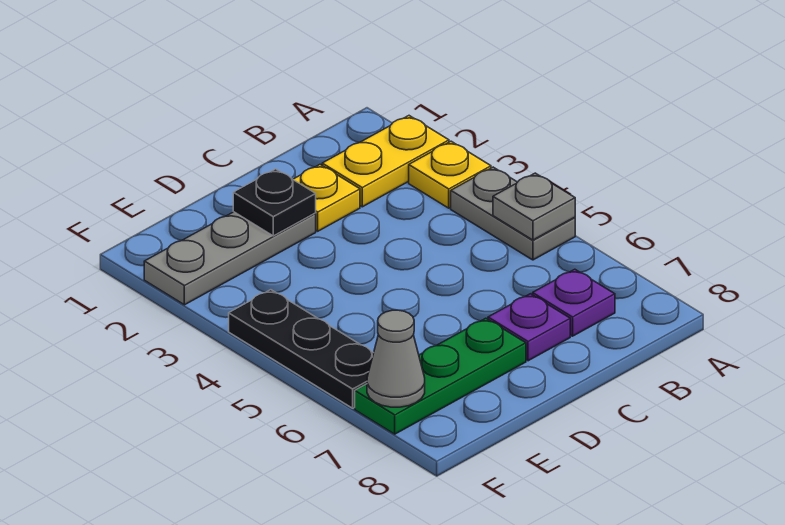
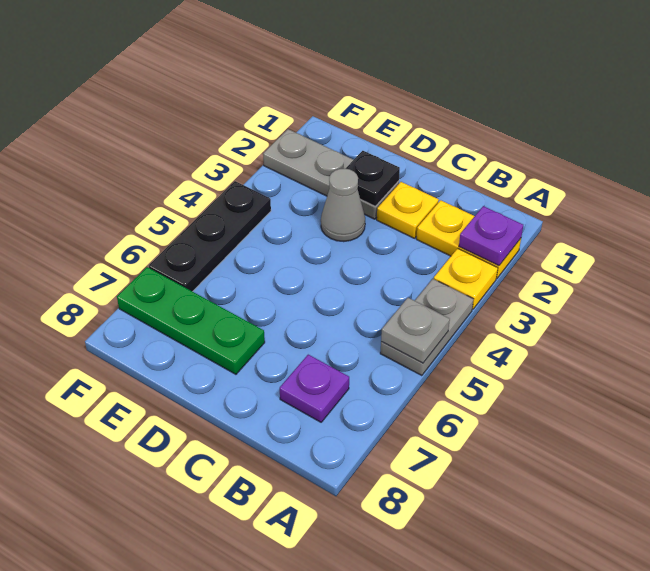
purple 1x1 plate [488,294,570,361] -> purple 1x1 plate moved to [459,206,523,266]
grey 1x1 cone [367,310,425,407] -> grey 1x1 cone moved to [321,169,365,242]

